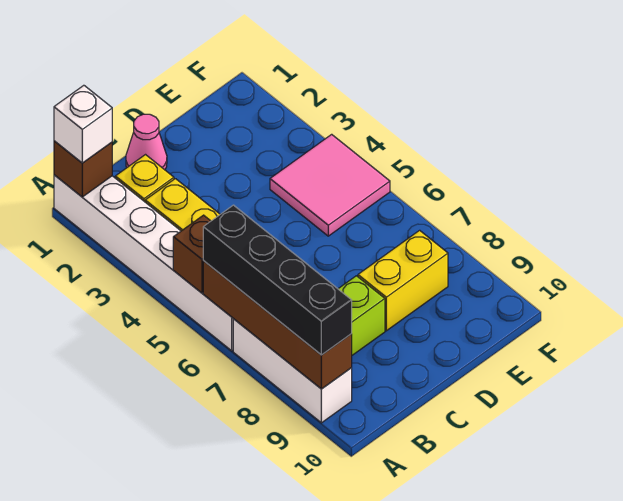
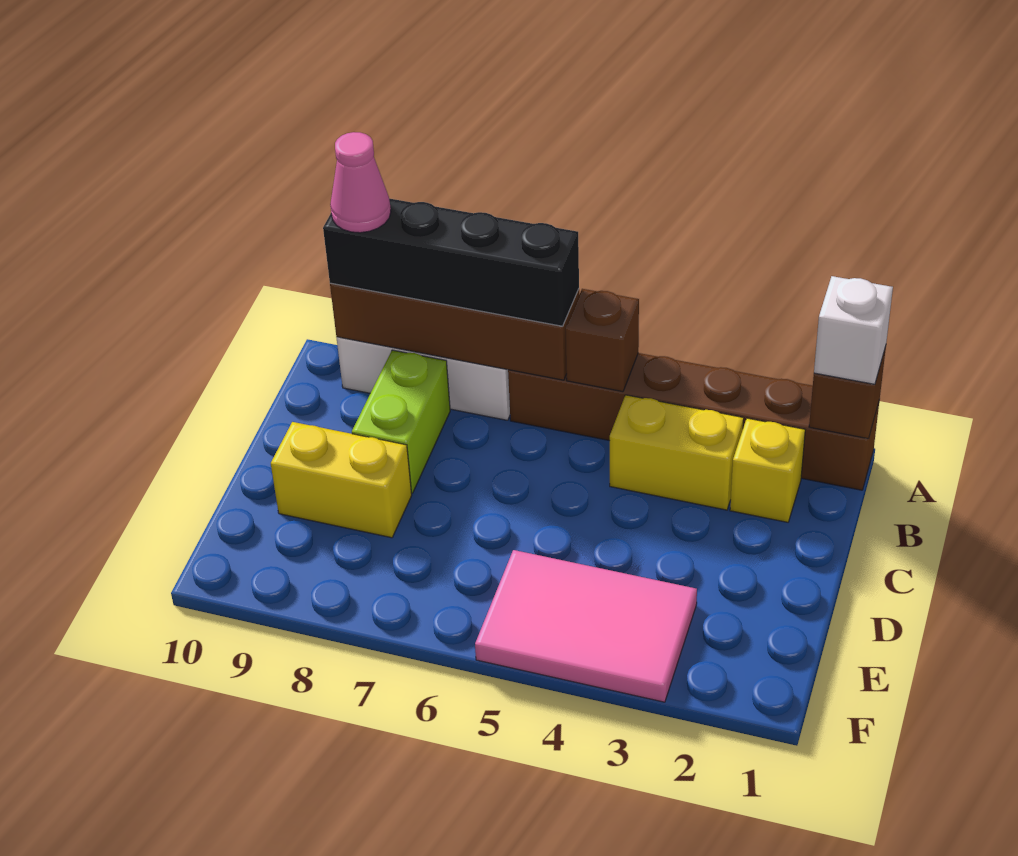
white 1x6 brick [54,175,233,351] -> brown 1x6 brick [508,353,880,490]
pink 1x1 cone [126,114,167,170] -> pink 1x1 cone moved to [330,132,391,233]
yellow 1x2 brick [358,230,448,331] -> yellow 1x2 brick turned to [271,422,412,538]
pink 2x2 tile [270,134,390,236] -> pink 2x3 tile [475,550,697,702]

